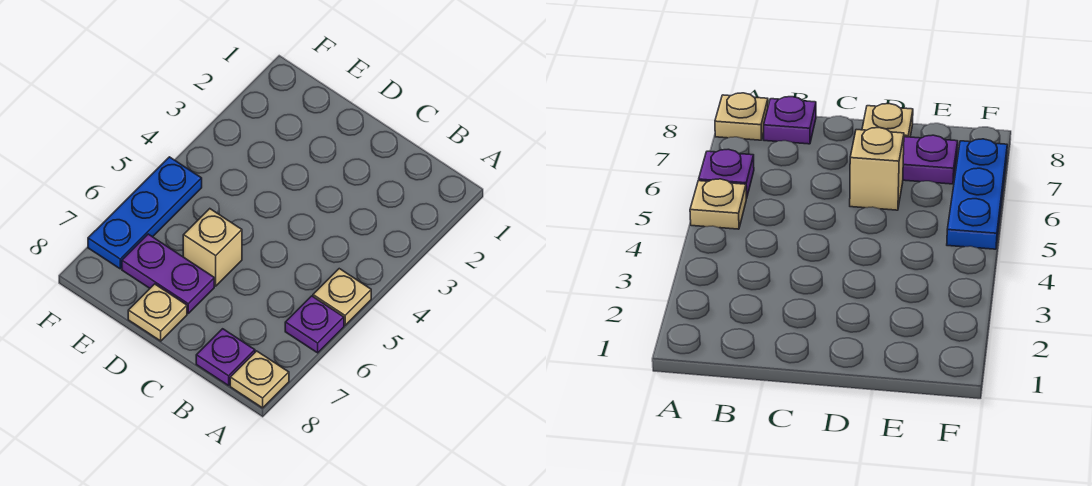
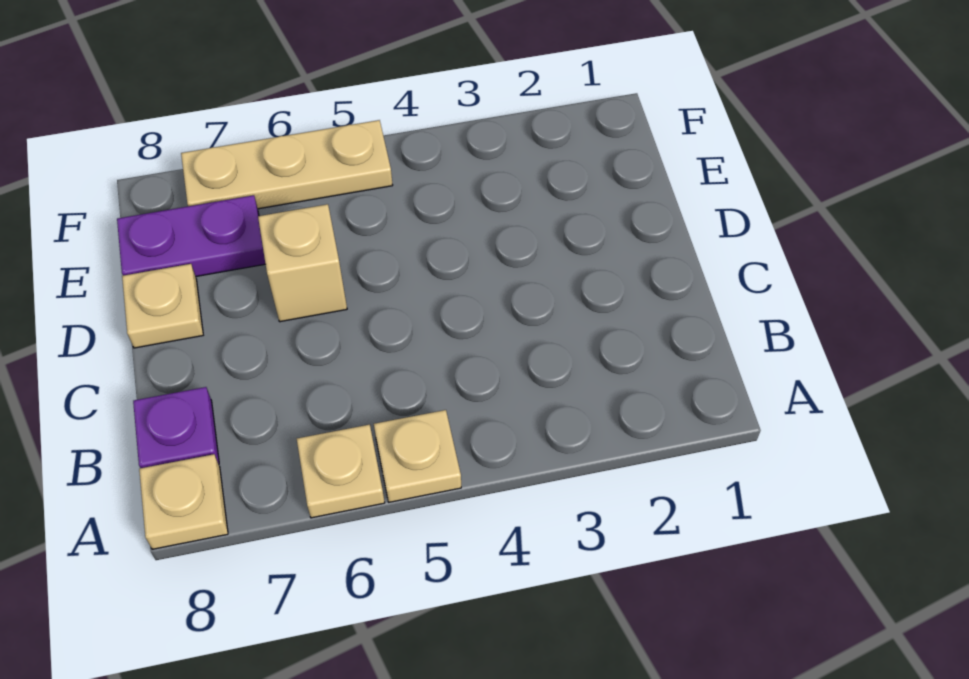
purple 1x1 plate [285,296,344,353] -> tan 1x1 plate [297,425,385,518]
purple 1x2 plate [122,234,214,313] -> purple 1x2 plate turned to [117,195,265,276]
blue 1x3 plate [88,157,202,269] -> tan 1x3 plate [181,120,393,209]

